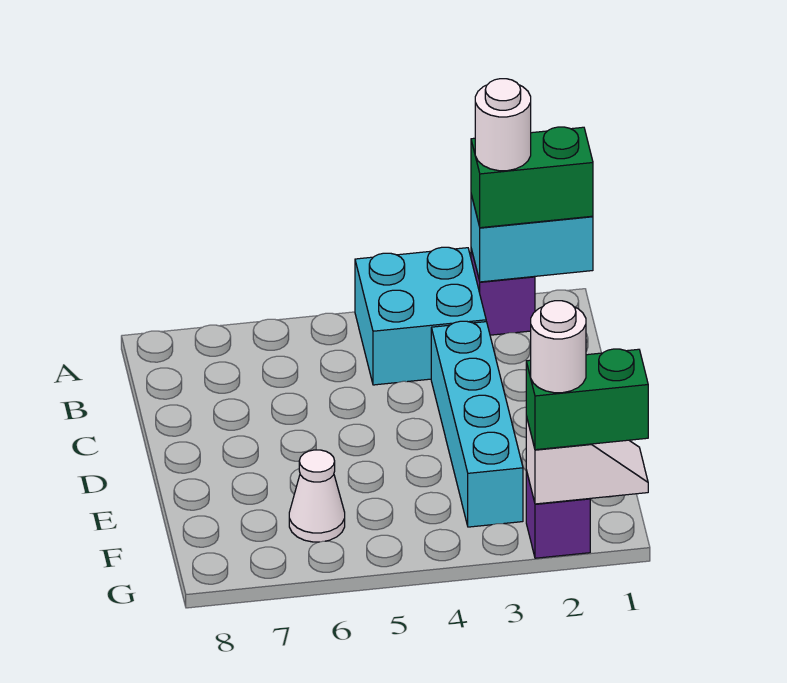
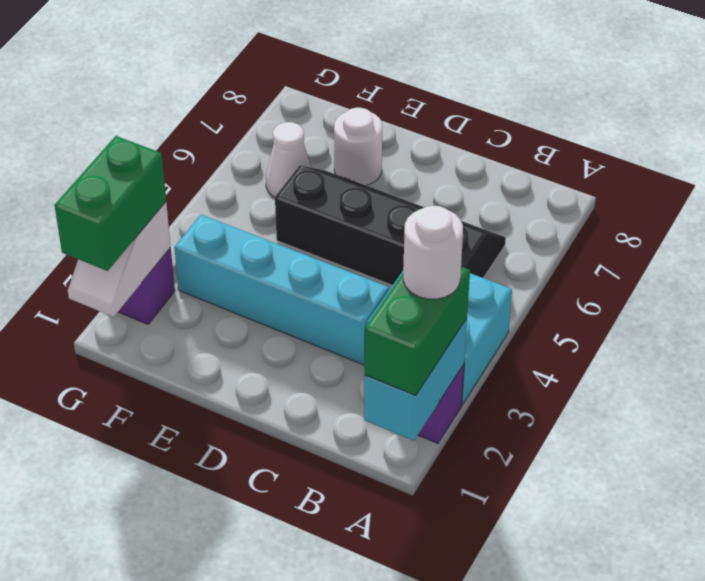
none -> black 2x4 slope [275,165,506,285]
white 1x1 round brick [531,301,586,393] -> white 1x1 round brick moved to [334,108,382,185]

